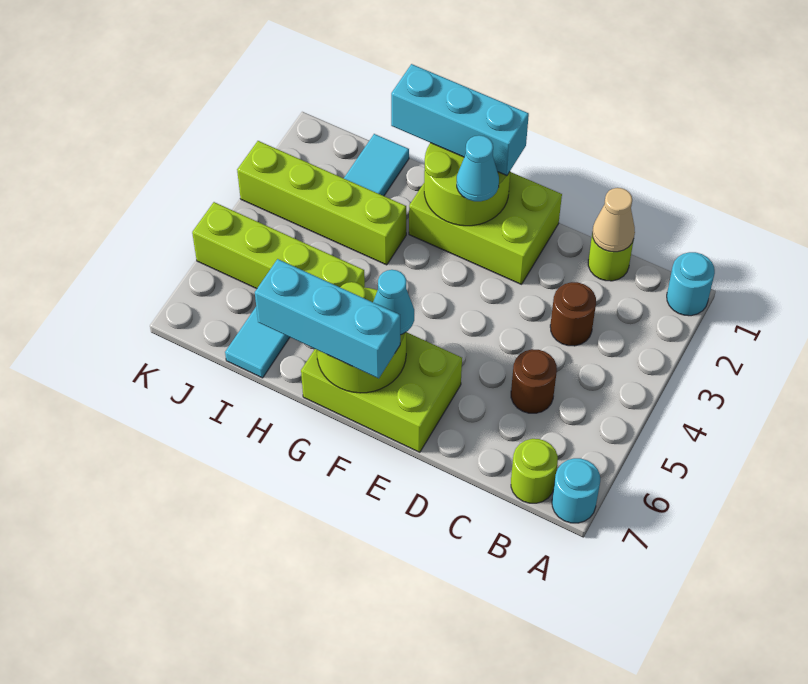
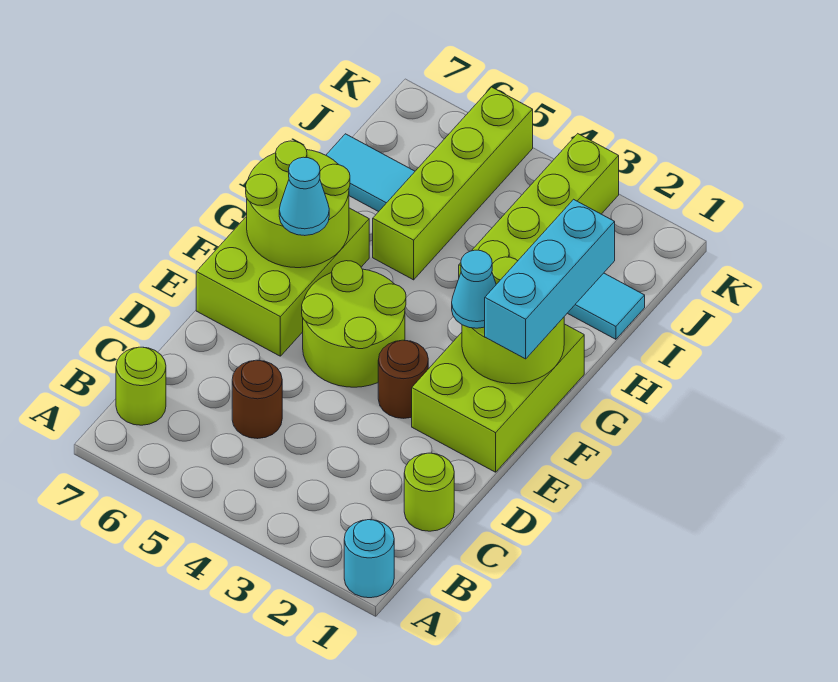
cyan 1x1 round brick [552,458,600,523] -> none
tan 1x1 cone [592,188,635,252] -> none
brown 1x1 round brick [550,282,596,346] -> brown 1x1 round brick moved to [378,340,428,418]
none -> lime 2x2 round brick [302,261,406,387]
cyan 1x3 brick [255,259,400,378] -> none

